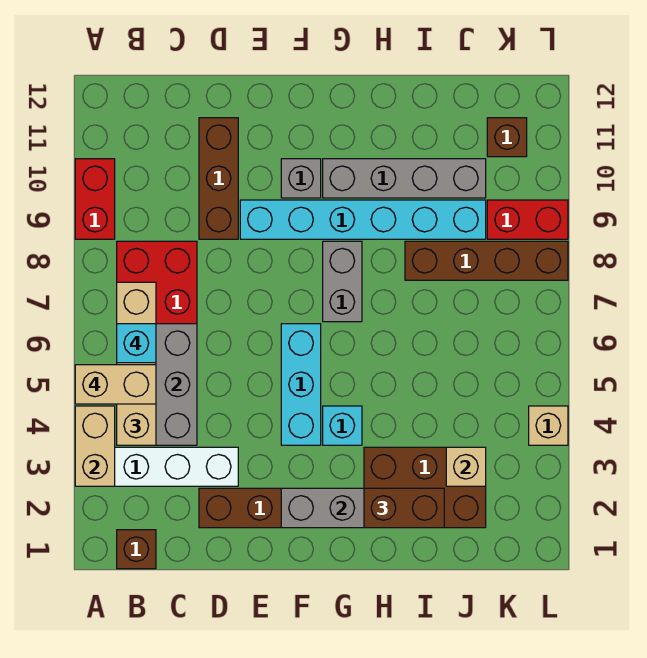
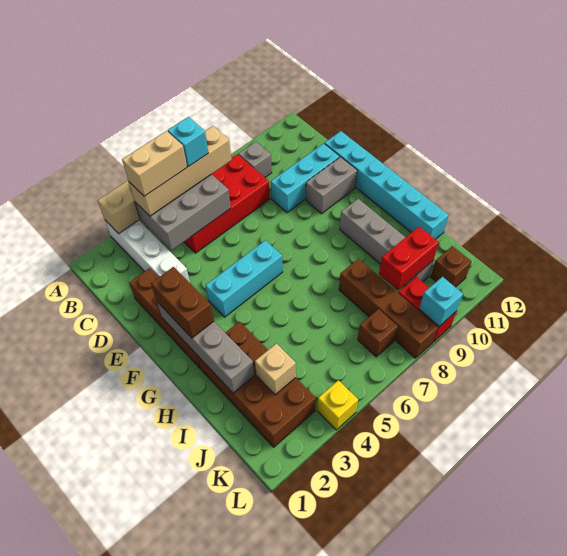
tan 1x2 brick [75,365,156,404] -> tan 1x2 brick turned to [122,131,187,196]
red 1x2 brick [75,159,115,239] -> red 1x2 brick moved to [379,227,439,290]
brown 1x1 brick [117,530,156,569] -> brown 1x1 brick moved to [358,309,398,357]
brown 1x3 brick [199,118,238,239] -> cyan 1x3 brick [271,143,340,213]
cyan 1x6 brick [240,200,486,239] -> cyan 1x6 brick moved to [325,131,449,239]
grey 1x1 brick [281,159,321,198] -> grey 1x1 brick moved to [238,142,272,177]
cyan 1x1 brick [323,406,362,445] -> cyan 1x1 brick moved to [419,277,463,326]
grey 1x2 brick [323,241,362,322] -> grey 1x2 brick moved to [306,157,357,214]
brown 2x3 brick [364,447,486,528] -> brown 2x4 brick [197,322,316,447]
brown 1x2 brick [364,488,444,528] -> brown 1x2 brick moved to [151,267,214,338]
tan 1x1 brick [529,406,568,445] -> yellow 1x1 brick [317,380,358,430]

